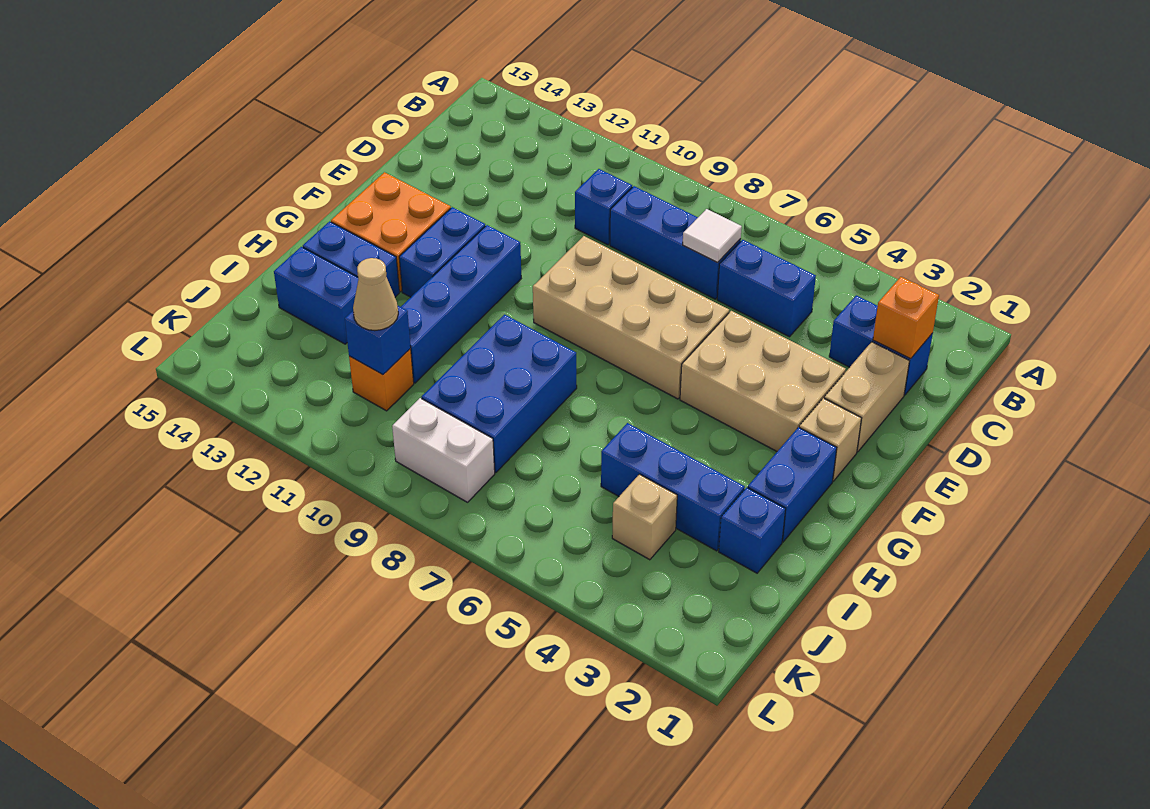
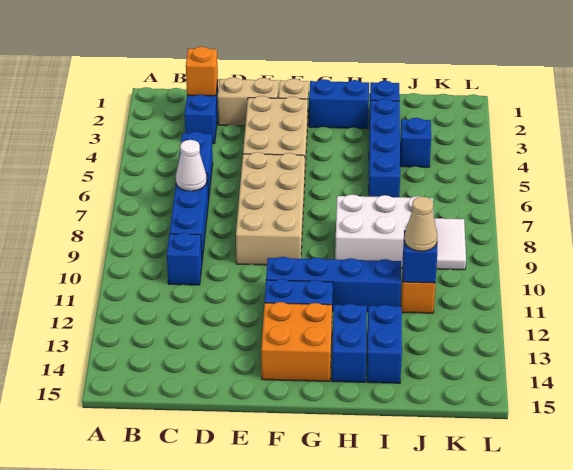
white 1x1 tile [683,209,742,263] -> white 1x1 cone [176,140,207,191]
blue 2x3 brick [422,315,577,473] -> white 2x3 brick [335,194,434,268]
blue 1x3 brick [601,423,745,551] -> blue 1x4 brick [369,99,400,197]
tan 1x1 brick [612,474,677,560] -> blue 1x1 brick [400,118,431,167]
white 1x2 brick [392,398,495,502] -> white 1x2 tile [434,218,466,270]

